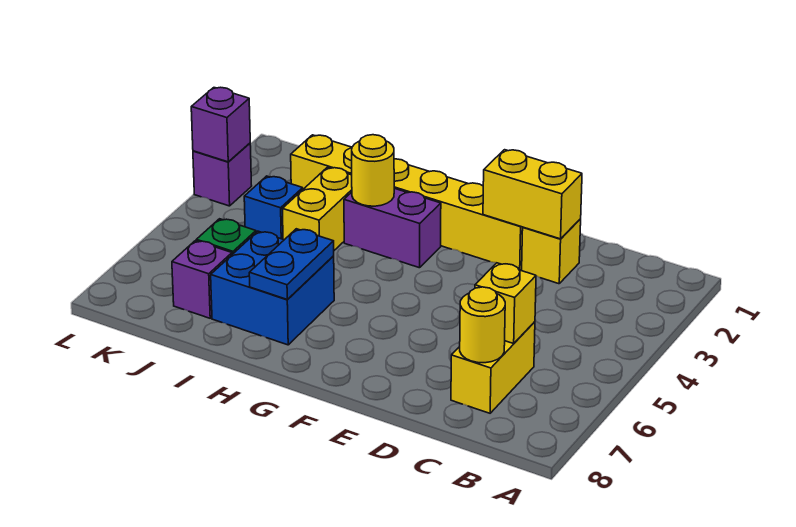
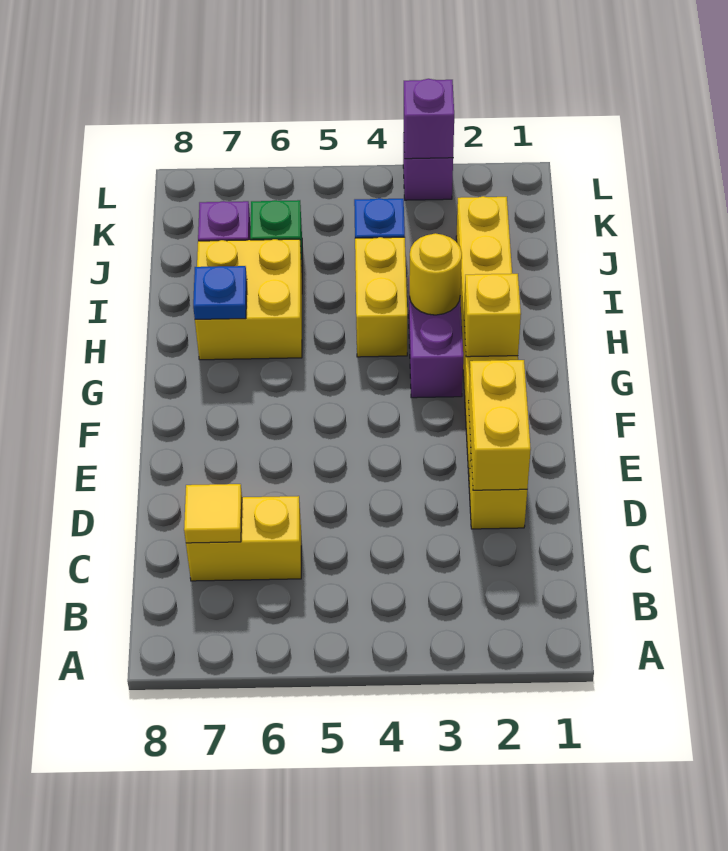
yellow 1x1 brick [475,263,536,343] -> yellow 1x1 brick moved to [464,274,521,357]
yellow 1x1 round brick [460,287,505,363] -> yellow 1x1 tile [184,484,242,543]
blue 2x2 brick [211,231,334,345] -> yellow 2x2 brick [195,239,302,360]
blue 1x2 plate [249,229,334,300] -> blue 1x1 plate [193,266,247,319]
yellow 1x2 brick [283,167,352,250] -> yellow 1x2 brick turned to [355,237,407,357]

